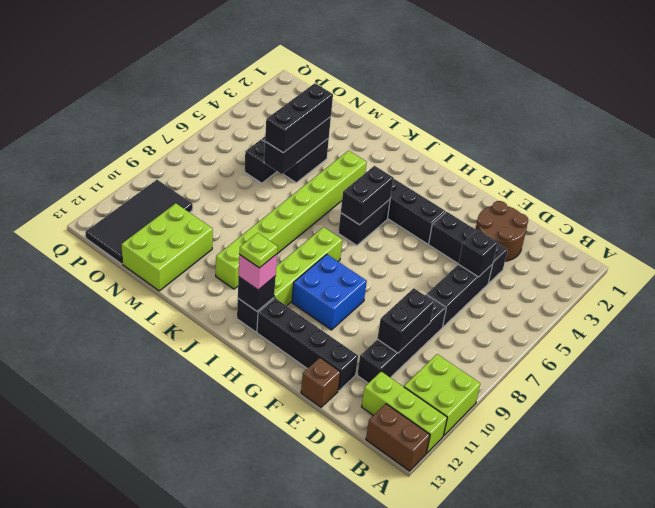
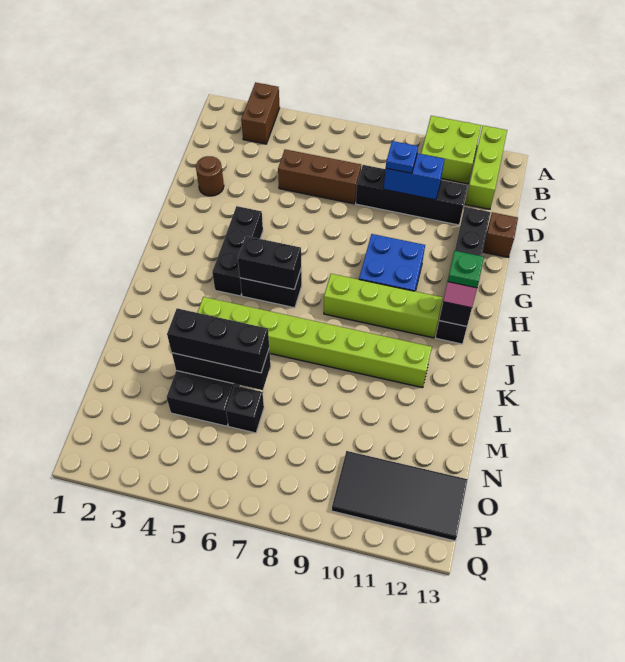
brown 1x2 brick [366,404,430,471] -> brown 1x2 brick moved to [241,82,280,144]
brown 2x2 round brick [476,201,528,261] -> brown 1x1 round brick [196,156,224,196]
black 1x3 brick [429,212,508,283] -> none
black 1x3 brick [427,264,493,327] -> brown 1x3 brick [278,149,361,204]
black 1x1 brick [459,230,498,277] -> none
black 1x2 brick [377,288,434,353] -> blue 1x2 brick [384,153,445,200]
none -> blue 1x1 plate [386,141,418,173]
lime 1x1 plate [239,233,278,268] -> green 1x1 plate [448,251,484,288]
lime 2x3 brick [122,203,213,291] -> none

